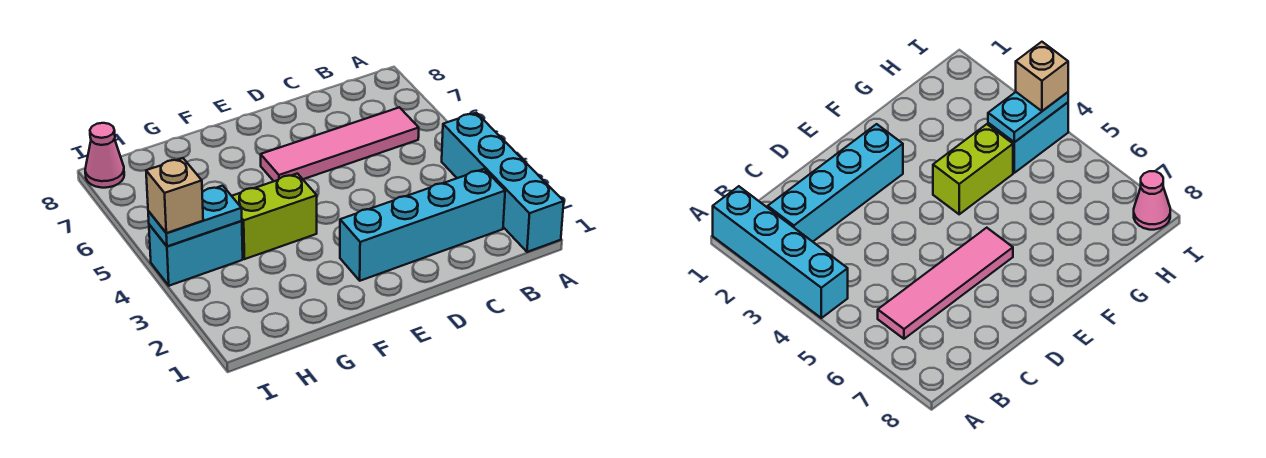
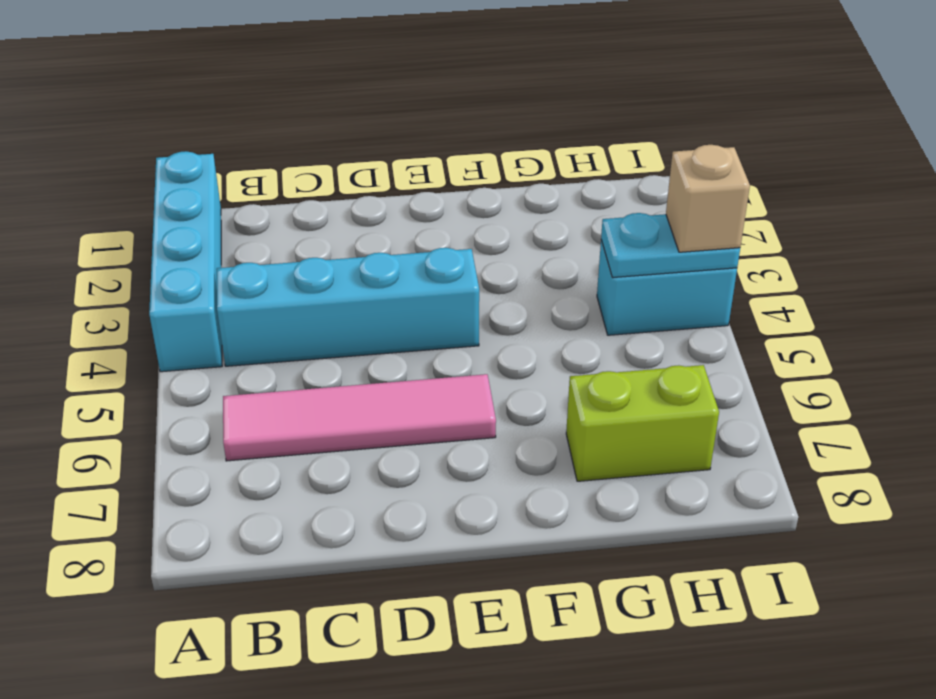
cyan 1x4 brick [340,169,505,281] -> cyan 1x4 brick moved to [217,248,479,366]
lime 1x2 brick [232,174,317,259] -> lime 1x2 brick moved to [566,365,719,481]
pink 1x1 cone [85,123,124,188] -> none

